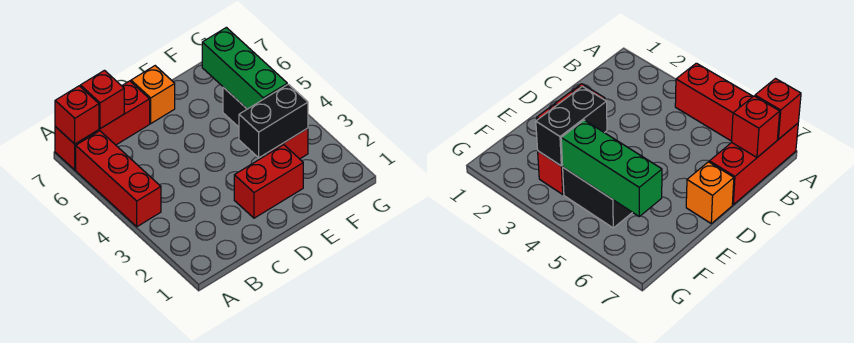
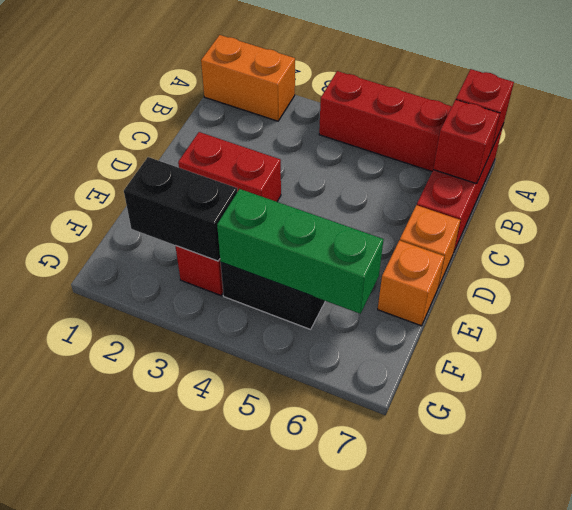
none -> orange 1x2 brick [201,35,295,121]
red 1x2 brick [234,145,303,218] -> red 1x2 brick turned to [178,132,281,202]
black 1x2 brick [239,84,308,158] -> black 1x2 brick turned to [124,157,237,261]
none -> orange 1x1 brick [378,240,444,326]

